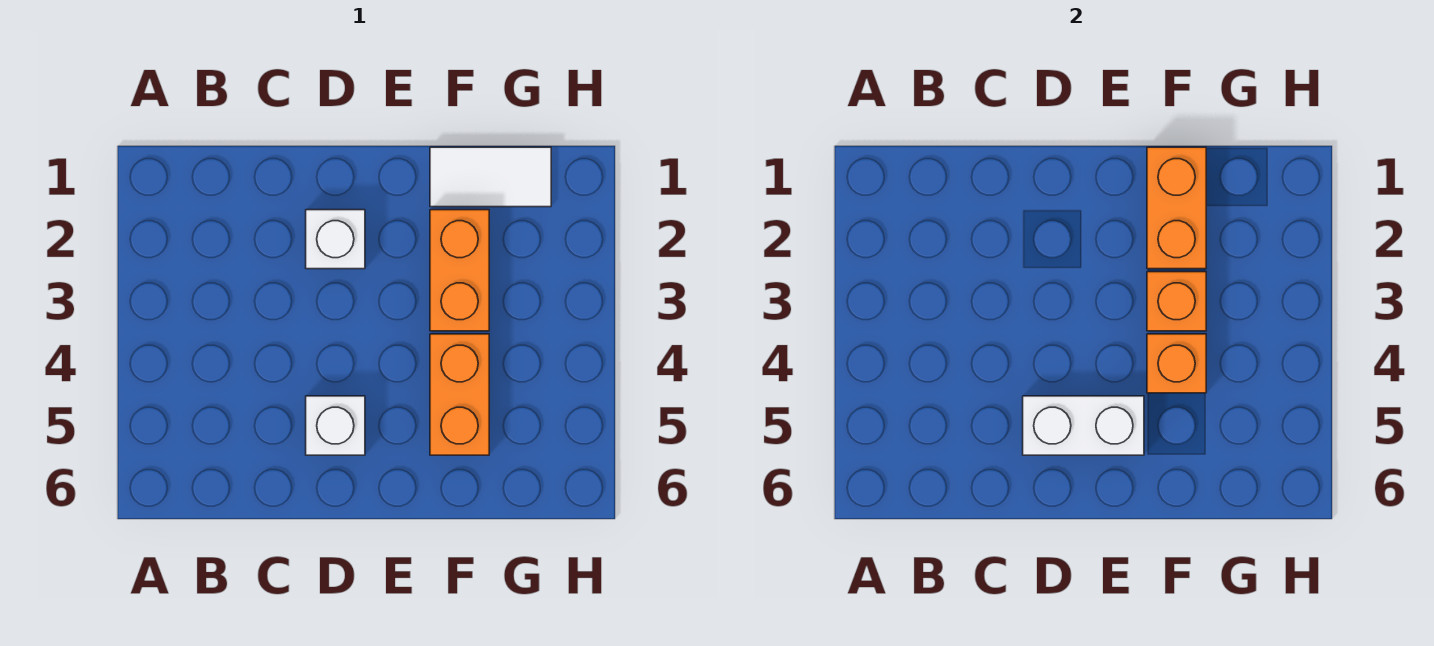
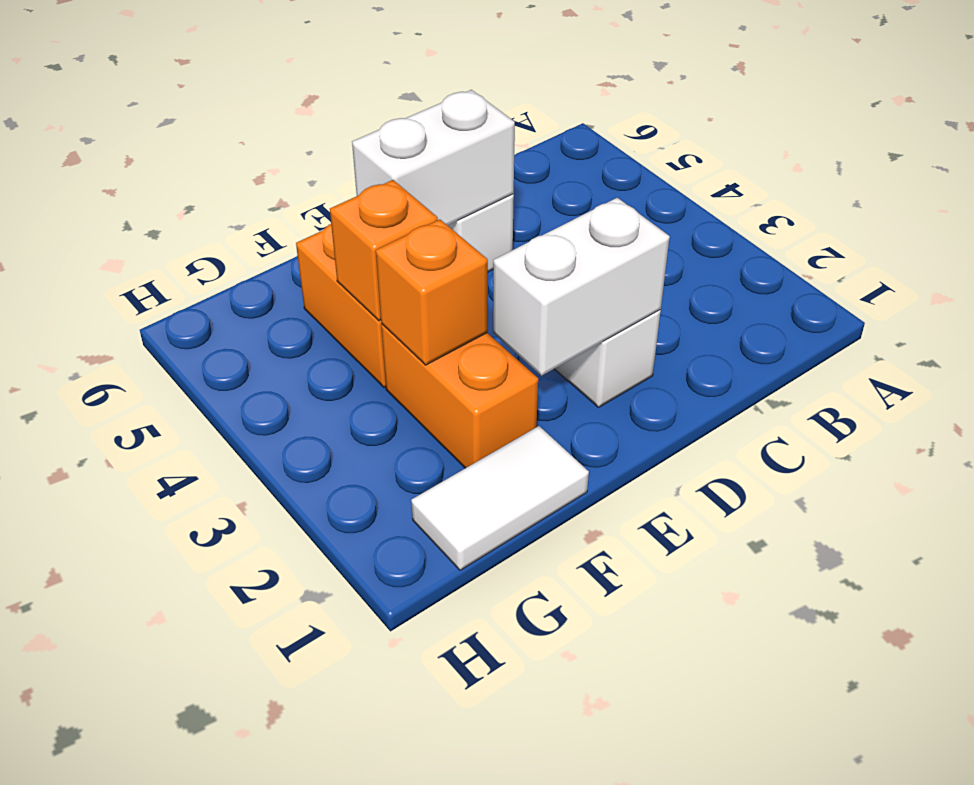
none -> white 1x2 brick [493,198,670,376]
orange 1x2 brick [1147,147,1206,269] -> none

